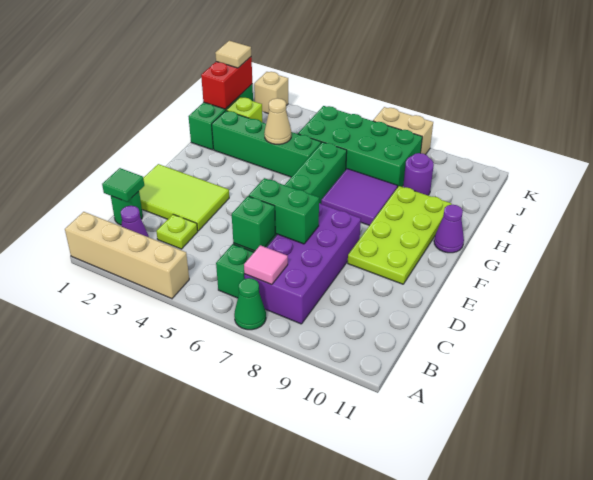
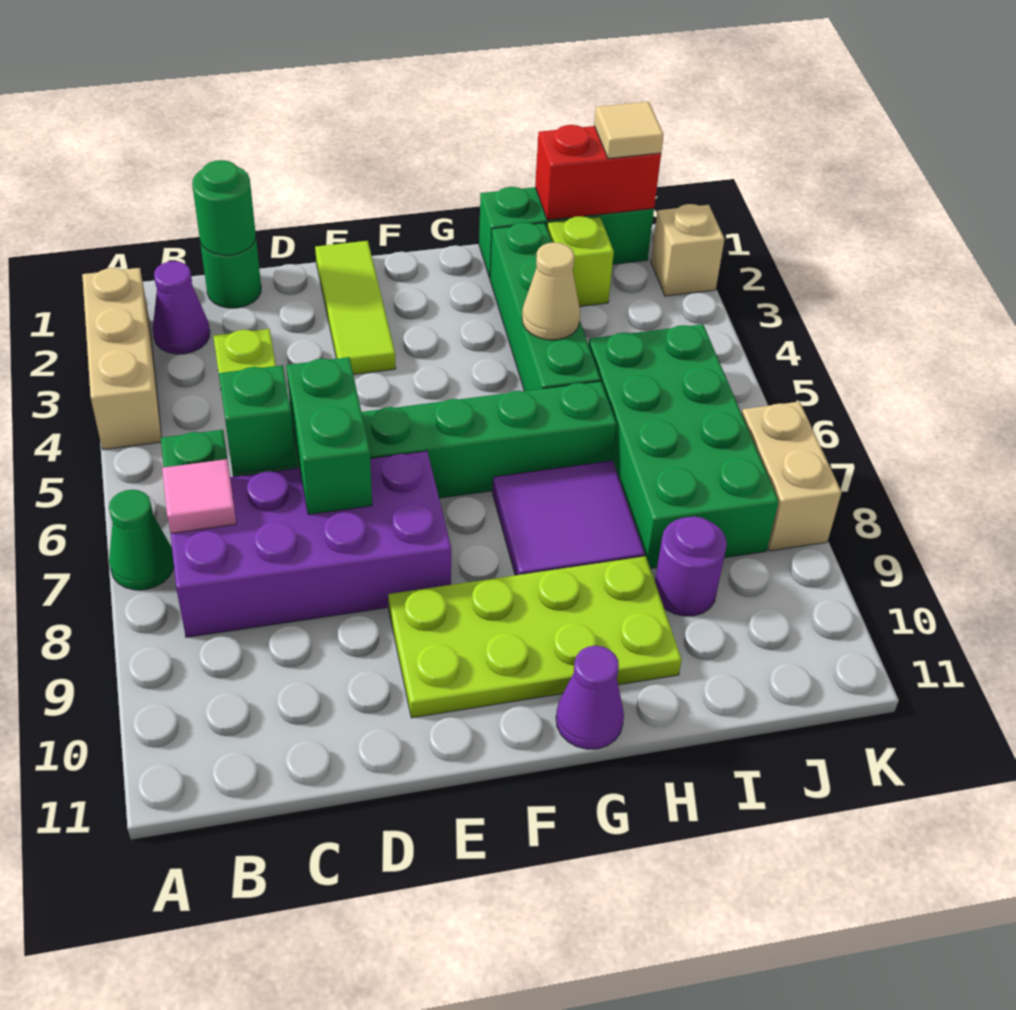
tan 1x4 brick [65,212,189,299] -> tan 1x3 brick [82,268,161,450]
green 1x1 tile [102,168,144,202] -> green 1x1 round brick [192,160,256,255]
lime 2x3 tile [139,164,229,231] -> lime 1x3 tile [315,241,396,375]

